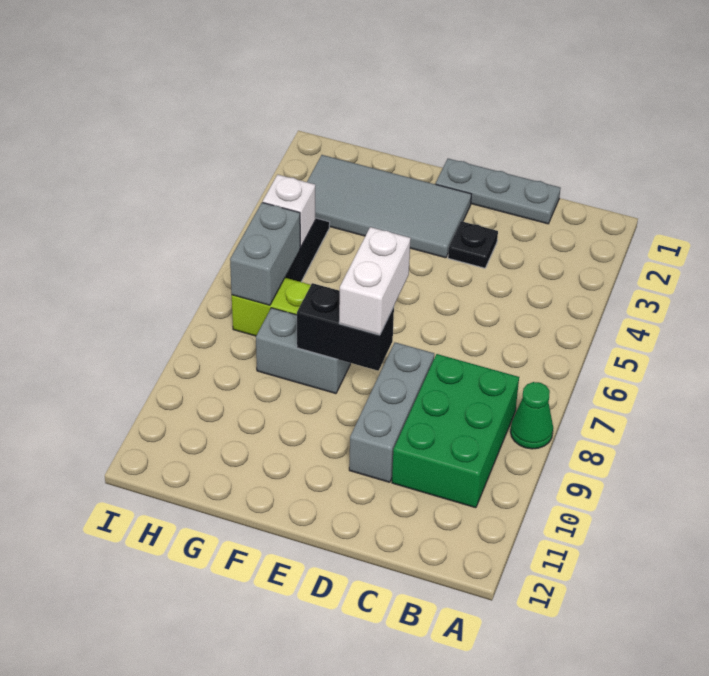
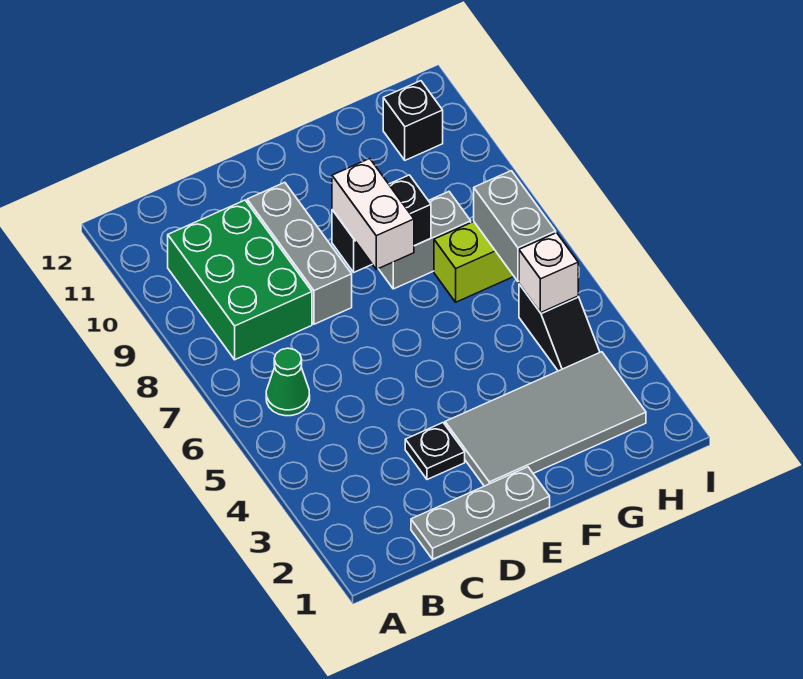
green 1x1 cone [510,382,553,449] -> green 1x1 cone moved to [266,348,310,416]
none -> black 1x1 brick [383,81,443,160]

